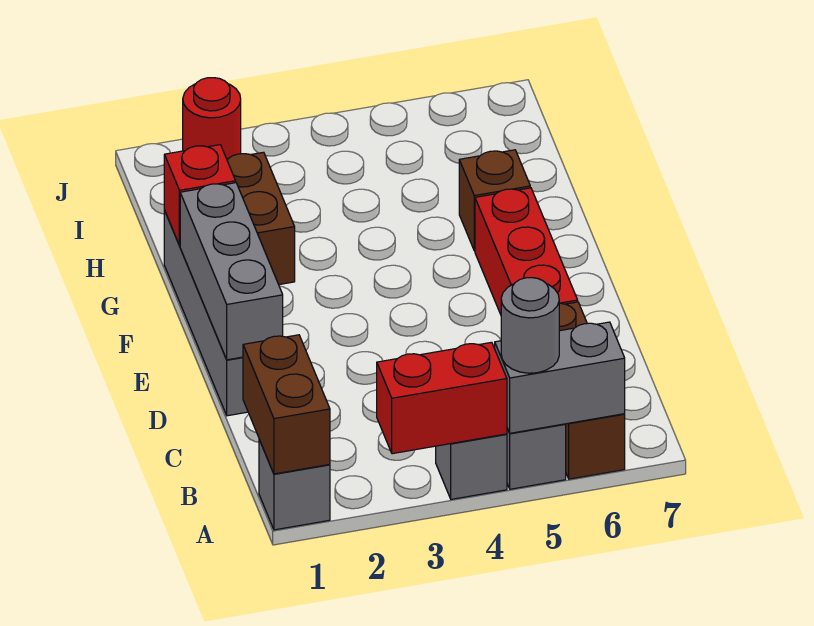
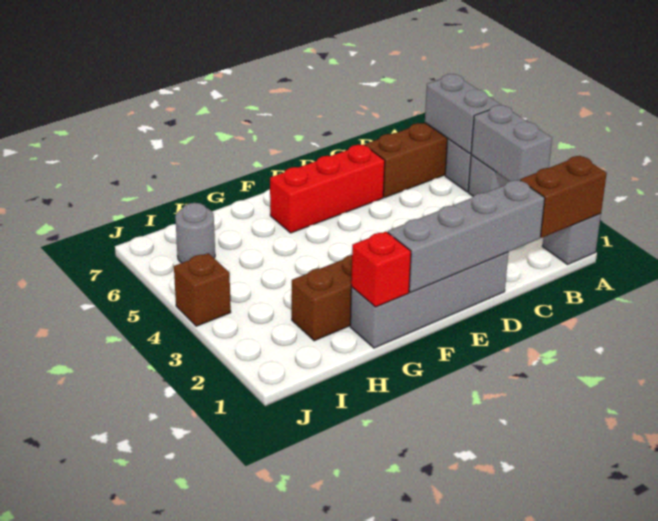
red 1x2 brick [377,342,507,454] -> grey 1x2 brick [471,105,552,181]
grey 1x1 round brick [501,278,559,373] -> grey 1x1 round brick moved to [175,203,215,263]
grey 1x3 brick [180,183,283,360] -> grey 1x4 brick [388,180,545,292]
brown 1x1 brick [459,150,530,251] -> brown 1x1 brick moved to [174,253,231,326]
red 1x1 round brick [183,78,241,159] -> none

